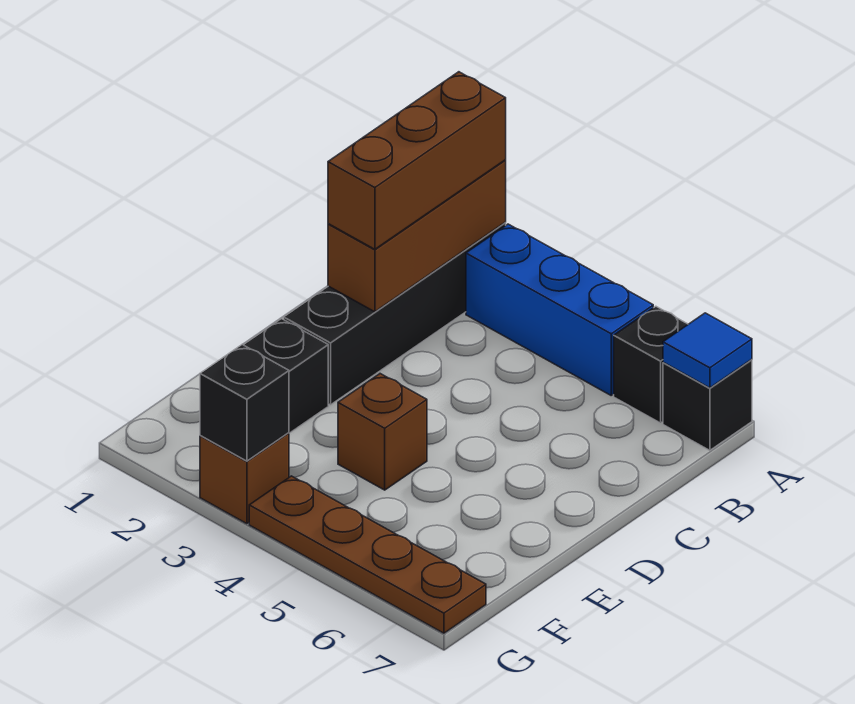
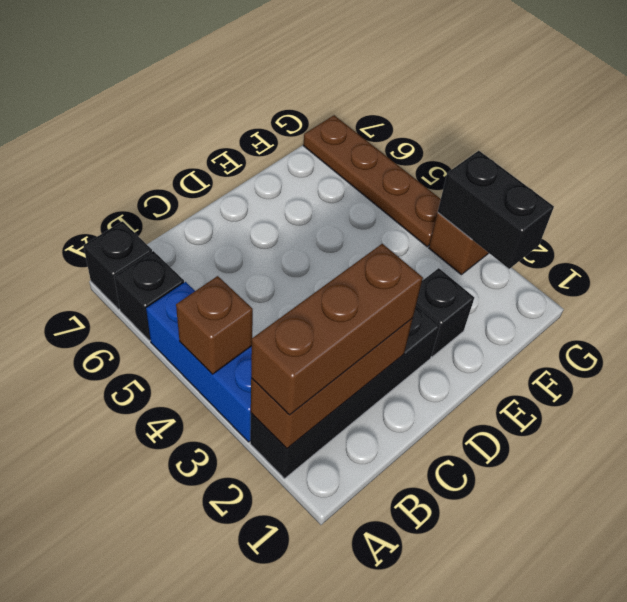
blue 1x1 tile [663,313,752,388] -> none
brown 1x1 brick [338,374,427,490] -> brown 1x1 brick moved to [176,276,253,374]
black 1x1 brick [200,344,289,461] -> black 1x2 brick [438,151,554,269]

